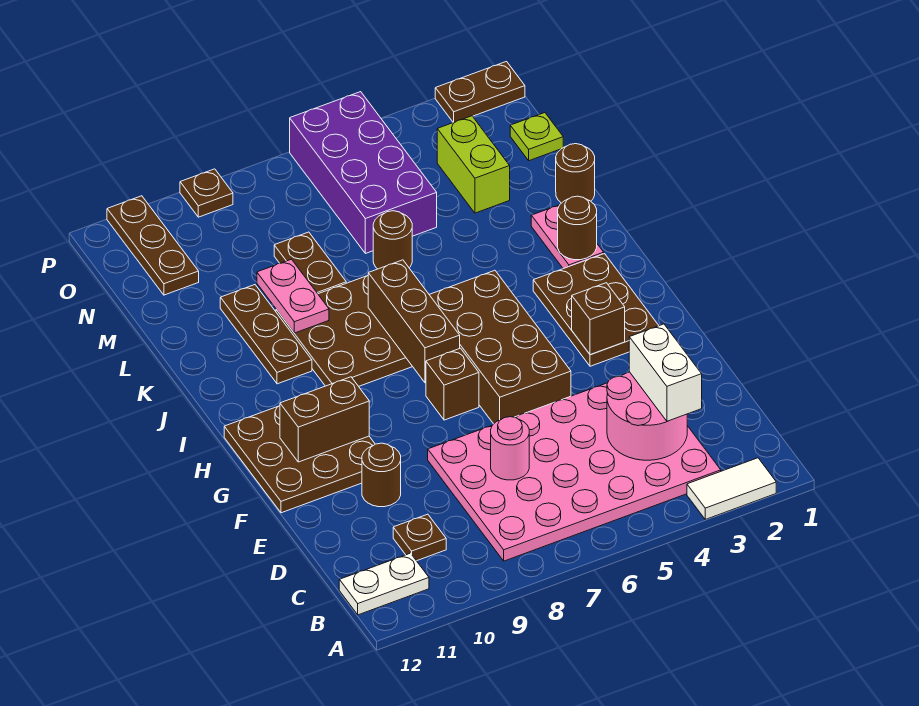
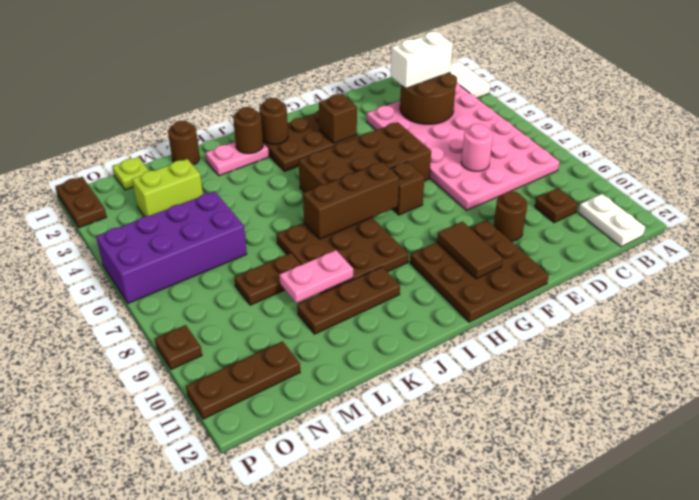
pink 2x2 round brick [607,372,687,460] -> brown 2x2 round brick [400,73,457,124]
brown 1x2 brick [280,377,369,462] -> brown 1x2 tile [437,222,503,279]
brown 1x1 round brick [373,211,412,269] -> brown 1x1 round brick moved to [259,98,288,144]

